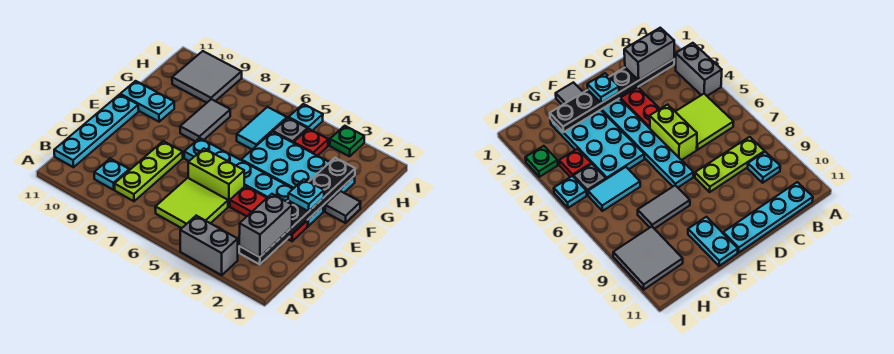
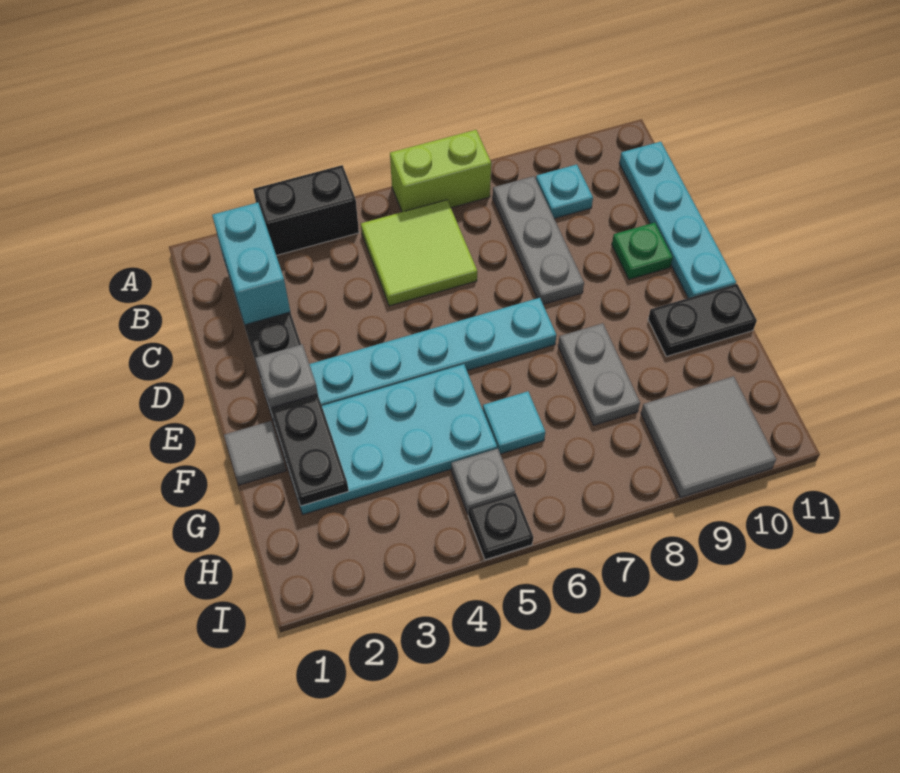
grey 1x2 brick [180,216,238,275] -> black 1x2 brick [253,165,359,256]
grey 1x2 brick [239,194,292,257] -> cyan 1x2 brick [212,203,290,325]
lime 1x3 plate [115,141,183,201] -> grey 1x3 plate [493,176,584,304]
red 1x3 plate [230,186,308,241] -> none
lime 1x2 brick [188,149,244,206] -> lime 1x2 brick moved to [390,130,491,212]
cyan 1x1 plate [288,179,324,211] -> grey 1x1 plate [256,344,318,408]
grey 1x2 tile [180,99,230,141] -> grey 1x2 plate [558,323,640,425]
cyan 1x2 plate [120,81,174,122] -> black 1x2 plate [648,284,757,356]
cyan 1x2 tile [237,107,287,149] -> cyan 1x1 tile [483,391,545,454]
red 1x1 plate [294,129,328,156] -> none
green 1x1 plate [330,126,364,156] -> green 1x1 plate moved to [612,223,673,279]
cyan 1x1 plate [289,104,323,131] -> black 1x1 plate [468,493,533,560]

